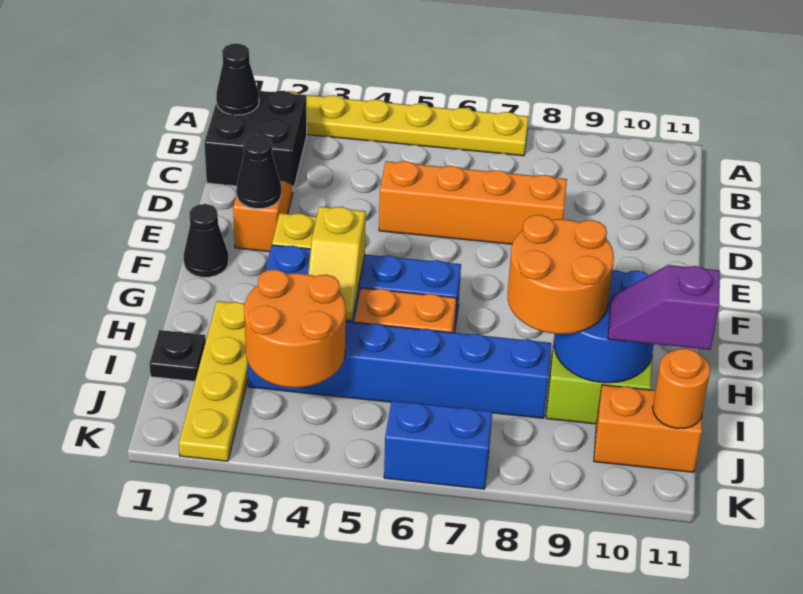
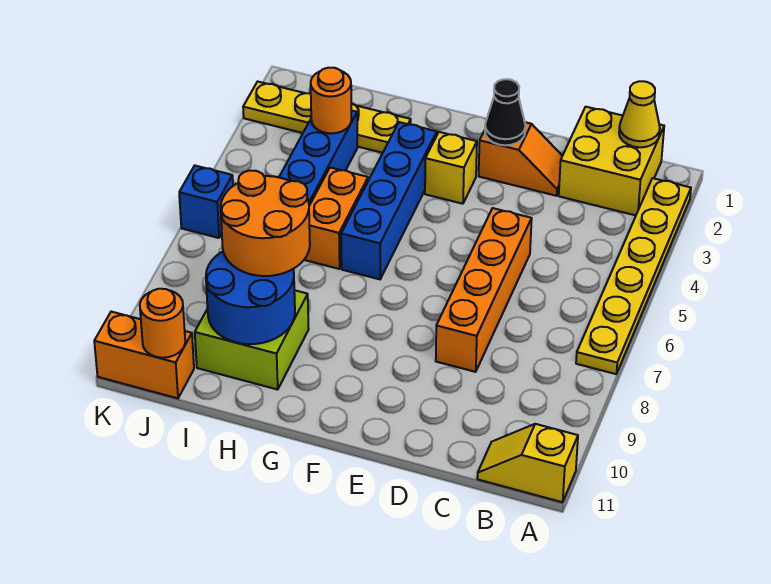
black 2x2 brick [204,91,307,190] -> yellow 2x2 brick [559,107,664,215]
black 1x1 cone [216,44,259,115] -> yellow 1x1 cone [619,81,660,147]
black 1x1 cone [184,204,228,277] -> none
yellow 1x2 slope [308,207,366,320] -> yellow 1x2 slope moved to [477,424,578,502]
black 1x1 plate [149,330,206,381] -> none
orange 2x2 round brick [244,269,346,388] -> orange 1x1 round brick [311,68,352,134]
purple 1x2 slope [608,265,720,350] -> none
orange 1x2 brick [594,385,702,472] -> orange 1x2 brick turned to [94,312,194,398]
blue 1x2 brick [384,401,492,489] -> blue 1x1 brick [179,166,233,238]

